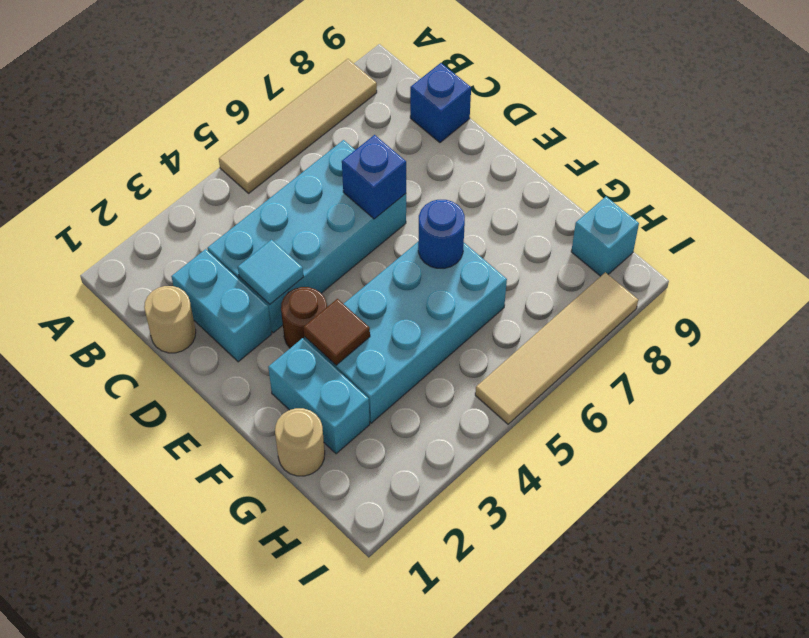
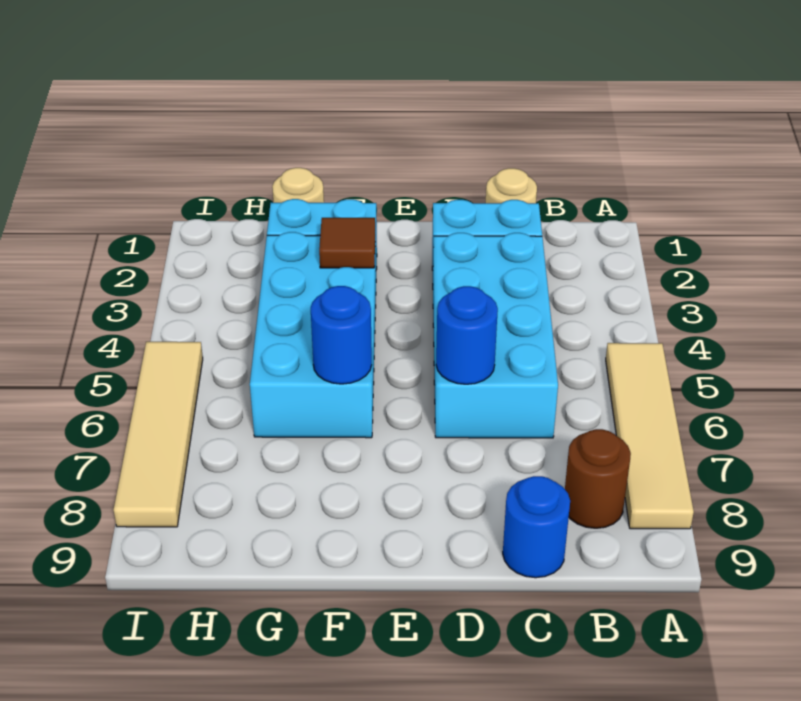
blue 1x1 brick [410,63,471,142] -> blue 1x1 round brick [503,476,570,578]
cyan 1x1 tile [238,240,303,304] -> none
blue 1x1 brick [342,135,406,219] -> blue 1x1 round brick [436,286,498,384]
brown 1x1 round brick [281,287,327,348] -> brown 1x1 round brick moved to [565,429,631,528]
cyan 1x1 brick [571,197,639,276] -> none

